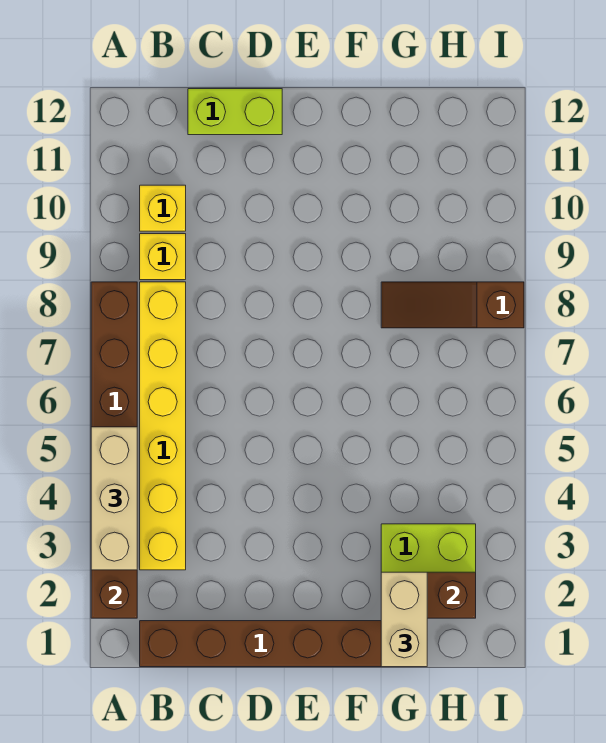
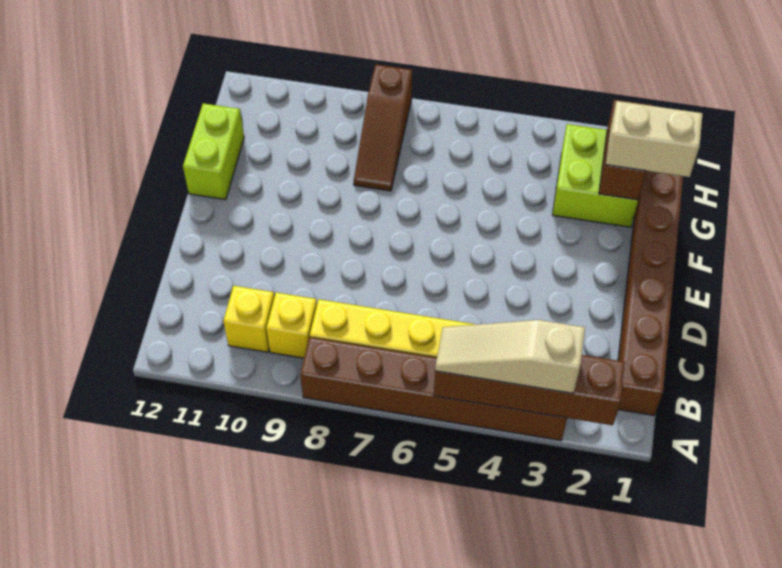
tan 1x3 brick [91,427,137,570] -> tan 1x3 slope [435,320,585,394]
lime 1x2 brick [188,89,282,135] -> lime 1x2 brick moved to [183,103,244,200]

